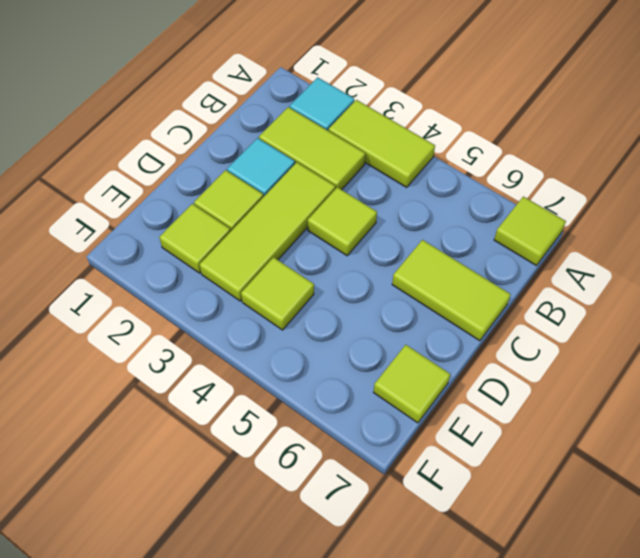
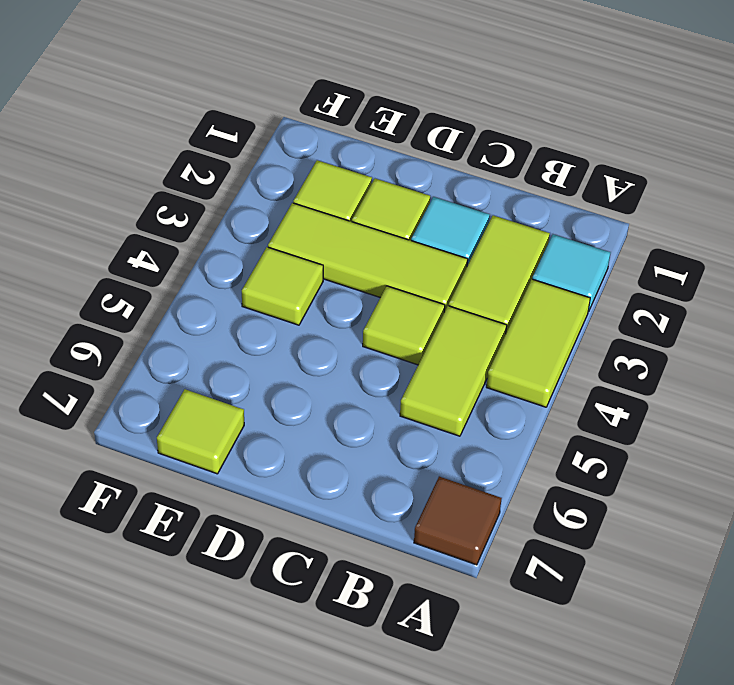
lime 1x1 tile [494,196,566,266] -> brown 1x1 tile [414,476,502,565]
lime 1x2 tile [392,240,511,341] -> lime 1x2 tile moved to [400,306,507,436]

